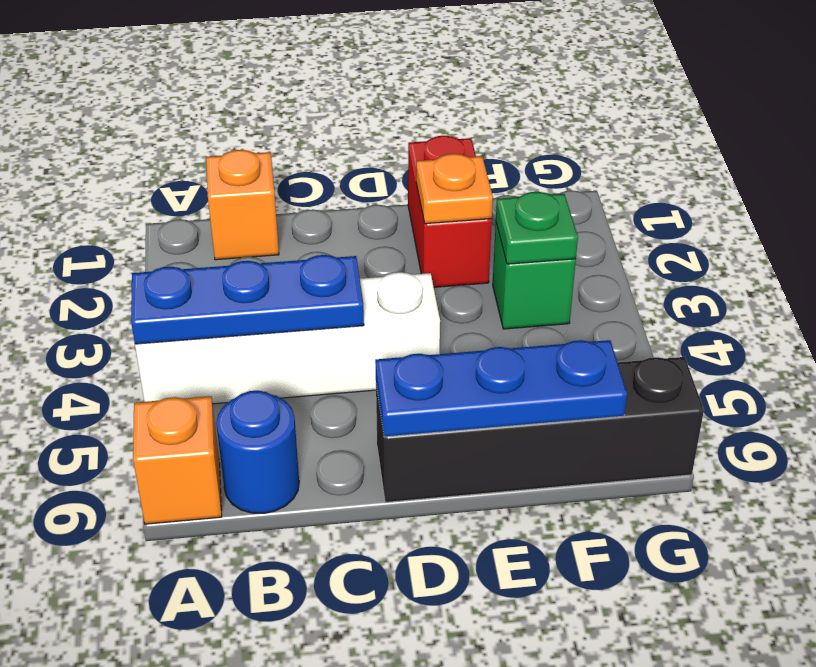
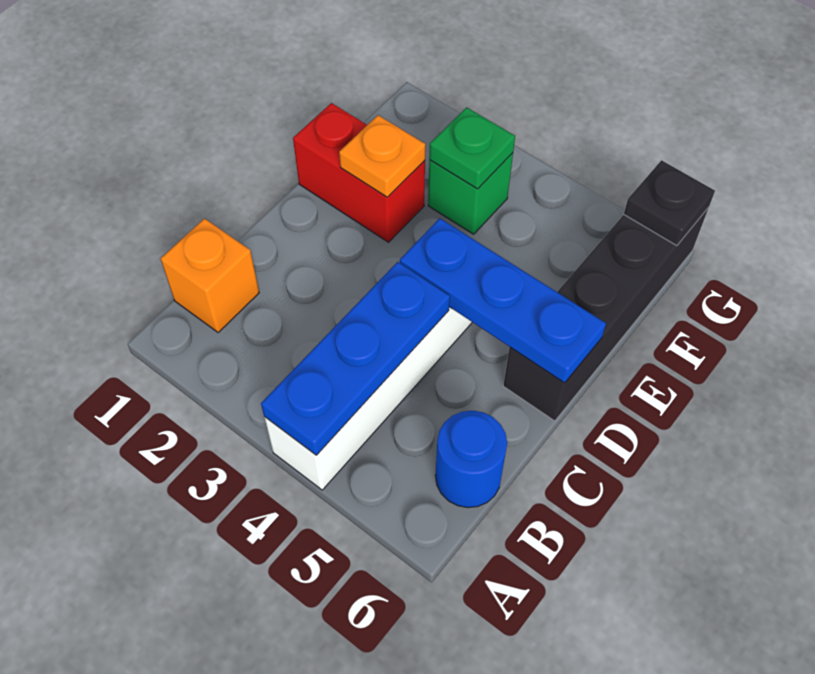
orange 1x1 brick [133,396,222,524] -> none
blue 1x3 plate [375,340,627,437] -> blue 1x3 plate turned to [400,218,606,383]
none -> black 1x1 plate [624,160,715,246]

